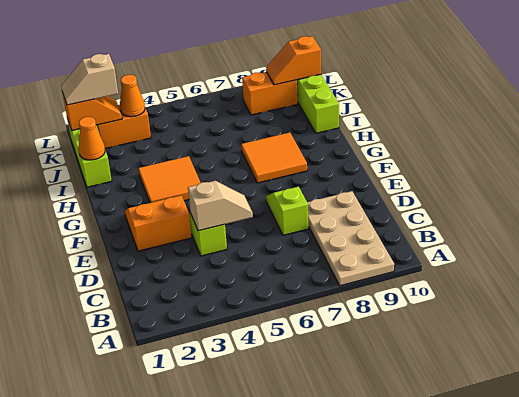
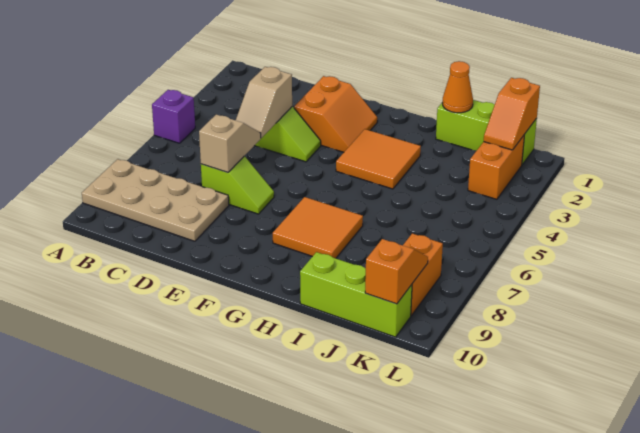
none -> purple 1x1 brick [152,90,195,143]
tan 1x2 slope [61,54,118,105] -> tan 1x2 slope moved to [199,115,261,172]
orange 1x1 cone [120,75,145,117] -> none

